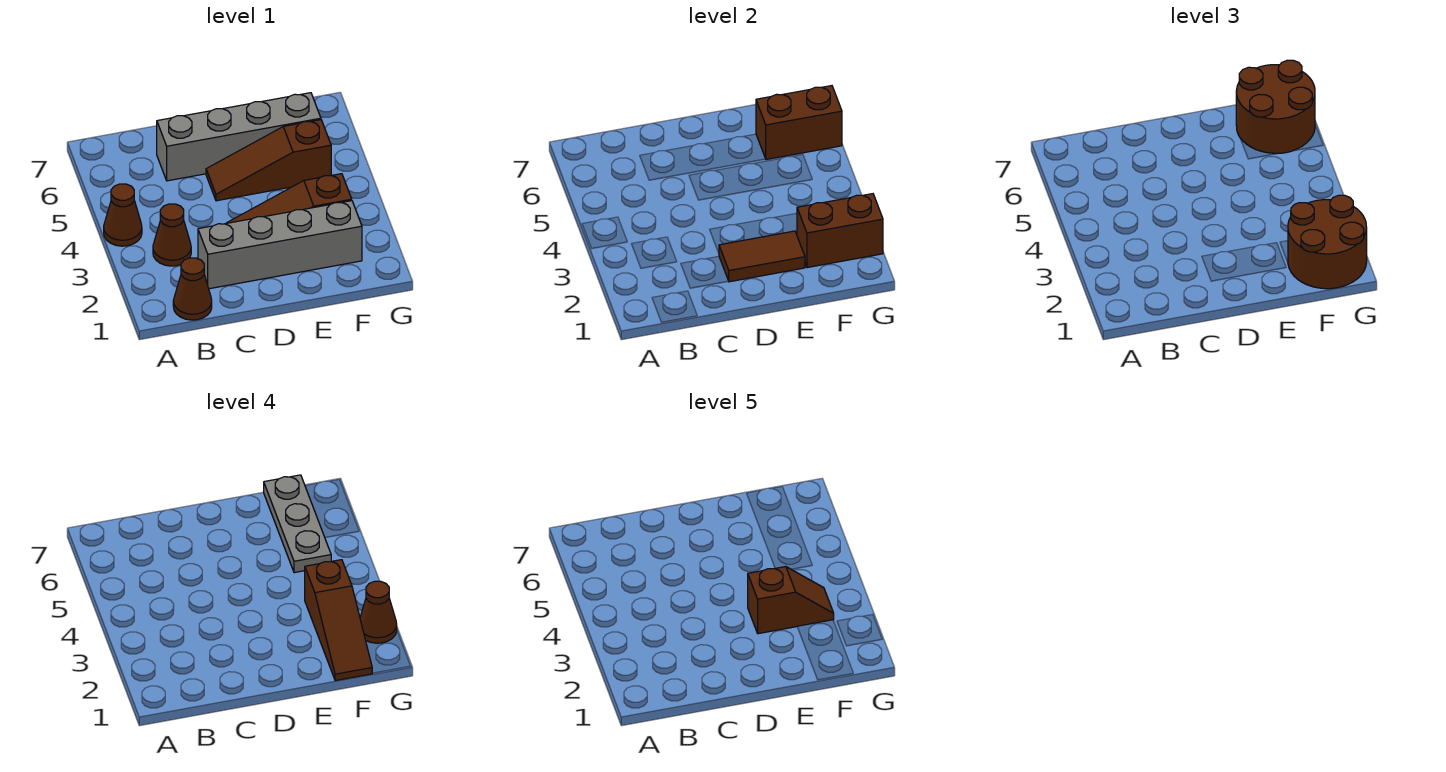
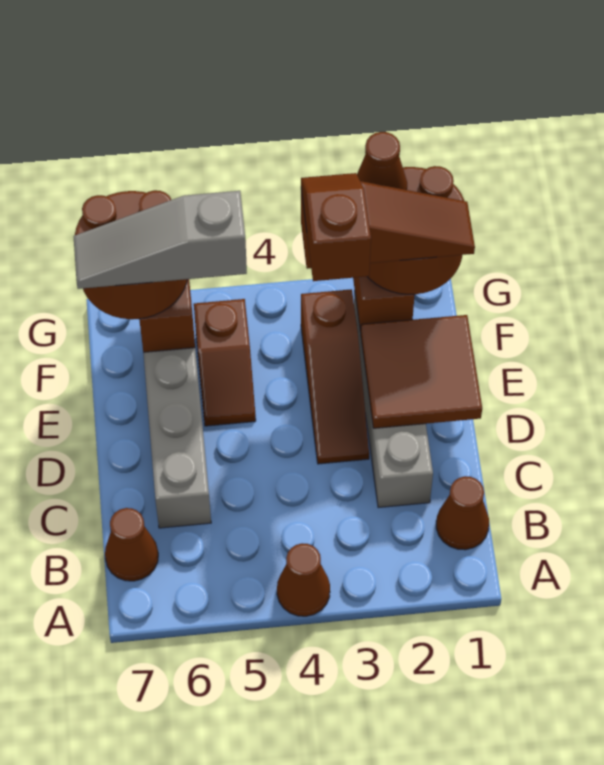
brown 1x1 cone [153,204,191,266] -> brown 1x1 cone moved to [105,508,158,581]
brown 1x2 tile [719,231,805,282] -> brown 2x2 tile [361,315,482,428]
brown 1x3 slope [206,120,331,201] -> brown 1x2 slope [194,299,256,426]
grey 1x3 plate [264,475,331,573] -> grey 1x3 slope [74,191,247,289]

